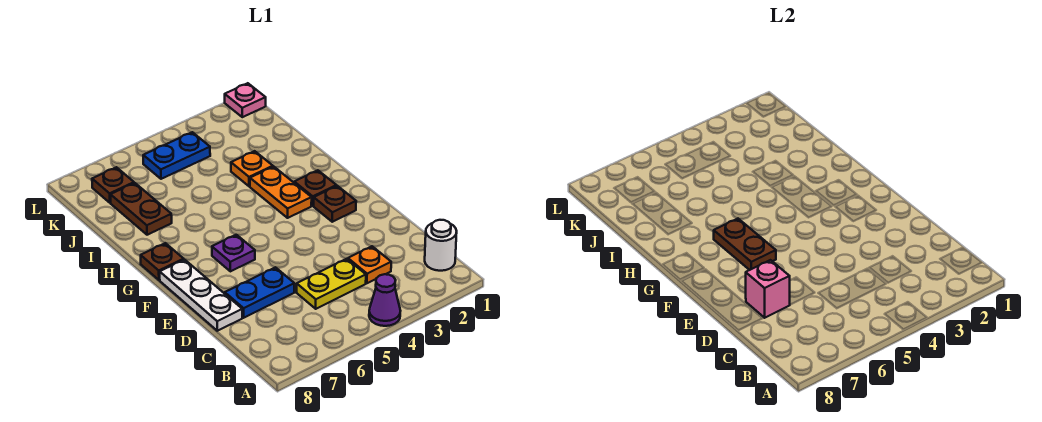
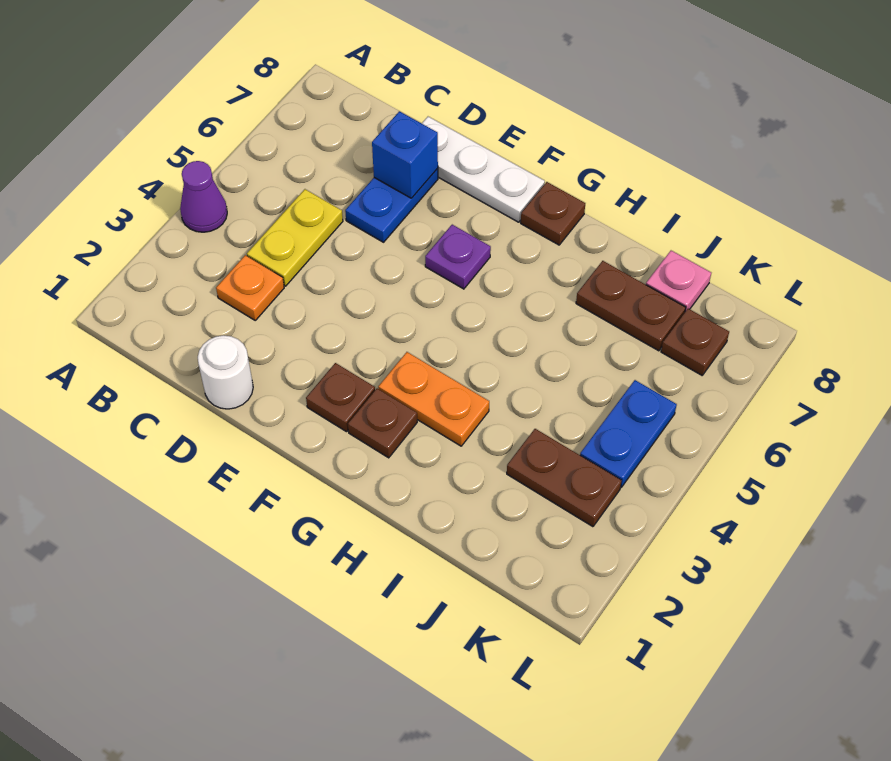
white 1x1 round brick [425,220,457,271] -> white 1x1 round brick moved to [198,335,253,409]
pink 1x1 brick [746,260,790,318] -> blue 1x1 brick [372,111,438,198]
brown 1x2 plate [714,219,776,270] -> brown 1x2 plate moved to [507,429,622,527]
orange 1x1 plate [231,151,273,186] -> none
pink 1x1 plate [225,83,266,117] -> pink 1x1 plate moved to [646,251,711,312]

